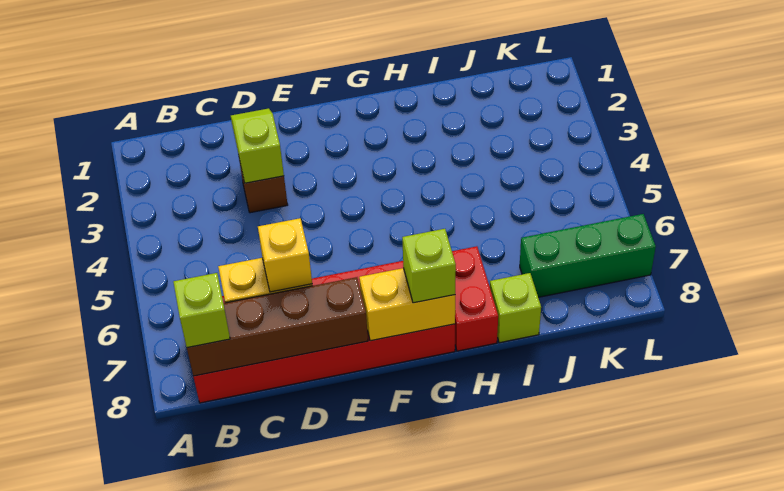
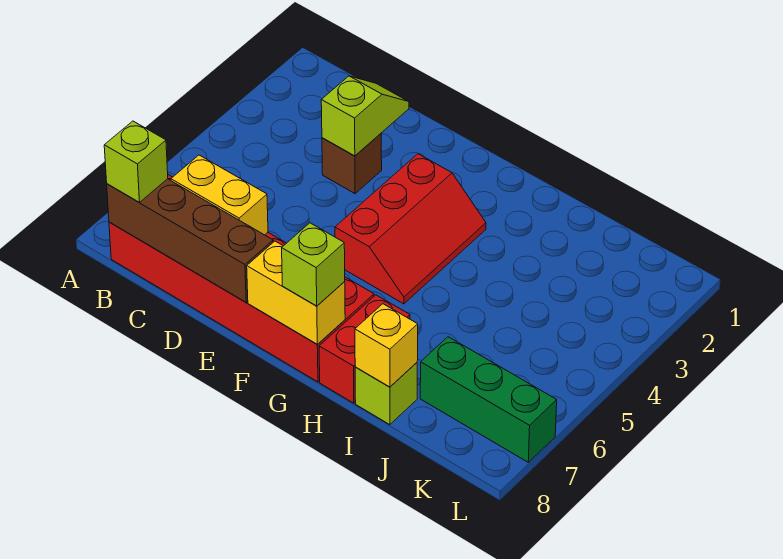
yellow 1x1 brick [258,218,312,292] -> yellow 1x1 brick moved to [355,304,418,387]
none -> red 2x3 slope [335,154,486,304]

